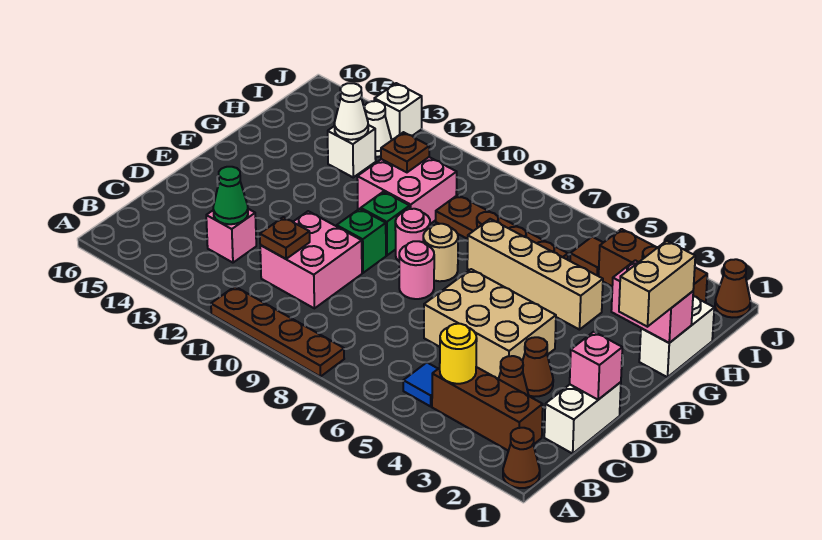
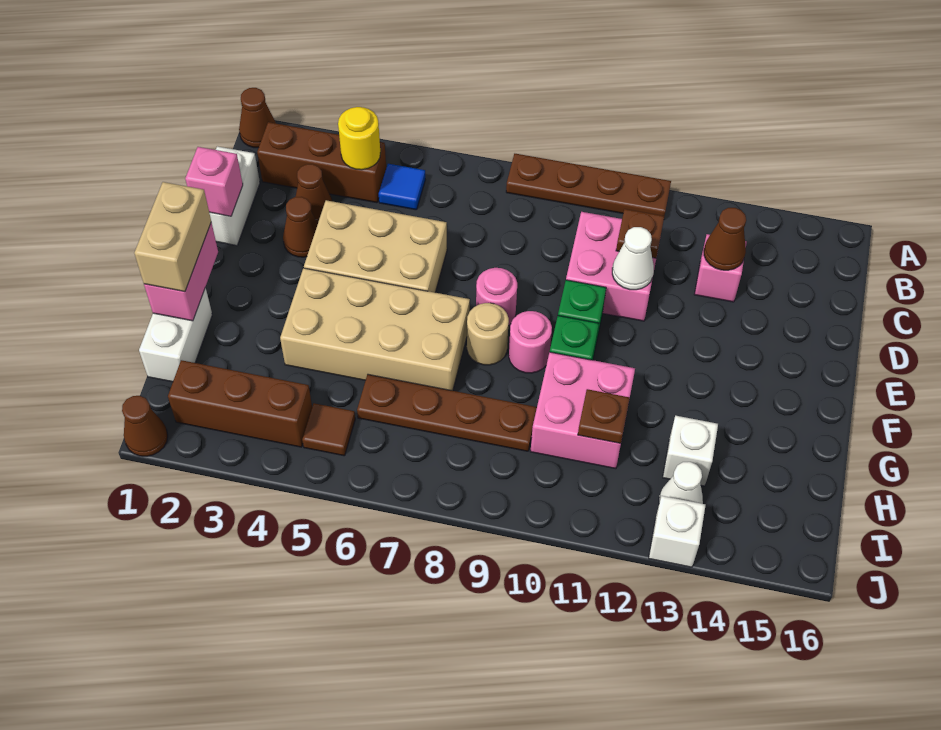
green 1x1 cone [213,167,248,224] -> brown 1x1 cone [704,208,746,270]
pink 1x2 brick [611,260,693,343] -> pink 1x2 brick turned to [144,222,218,321]
tan 1x4 brick [467,219,603,330] -> tan 2x4 brick [280,268,470,391]
white 1x1 cone [334,83,368,140] -> white 1x1 cone moved to [612,227,654,290]

